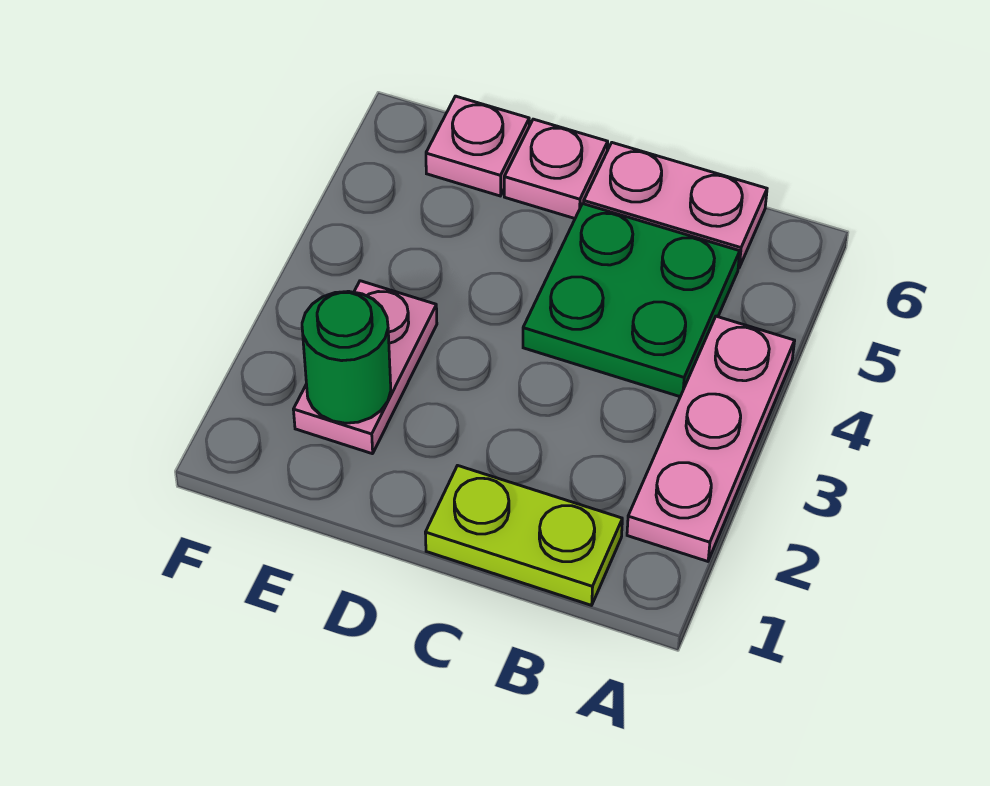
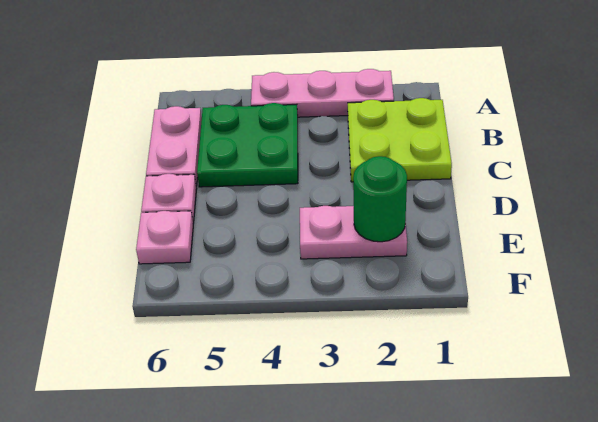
lime 1x2 plate [425,466,622,605] -> lime 2x2 plate [348,98,452,182]

